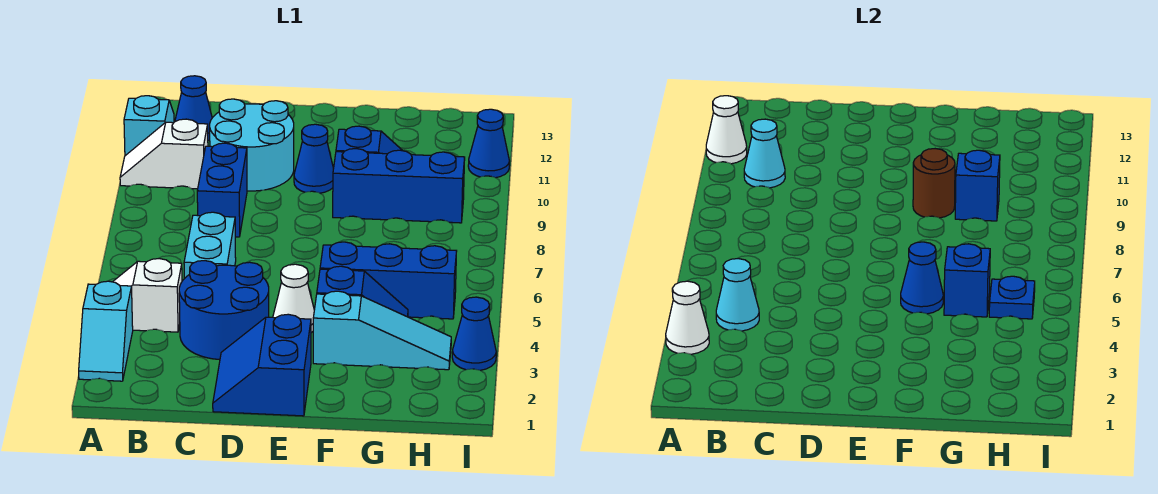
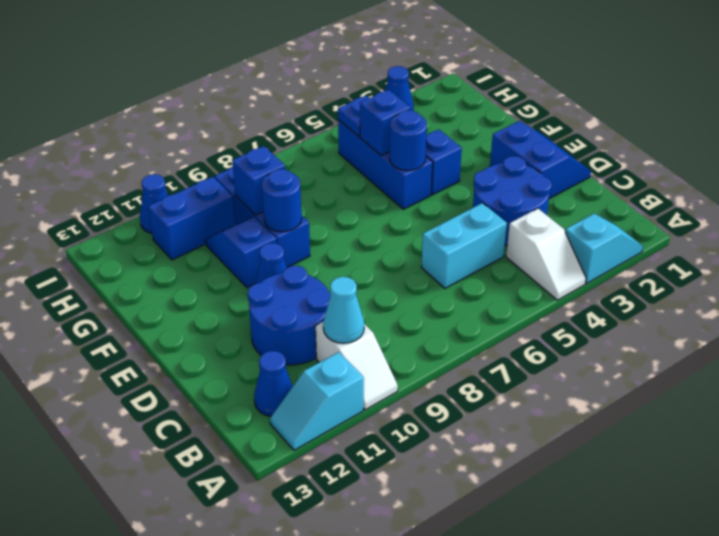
white 1x1 cone [666,281,709,354] -> none
white 1x1 cone [706,96,747,164] -> none
cyan 1x1 cone [716,259,759,331] -> none
blue 1x2 brick [197,143,247,237] -> blue 1x2 brick moved to [148,177,235,260]
cyan 2x2 round brick [210,99,294,191] -> blue 2x2 round brick [248,266,331,365]
blue 2x2 slope [213,314,311,416] -> blue 2x2 slope turned to [490,121,591,199]
white 1x1 cone [273,264,314,333] -> none
cyan 1x3 slope [313,291,451,370] -> none
blue 1x1 cone [901,242,943,314] -> blue 1x1 round brick [390,110,427,171]
brown 1x1 round brick [913,149,955,218] -> blue 1x1 round brick [262,169,302,232]

